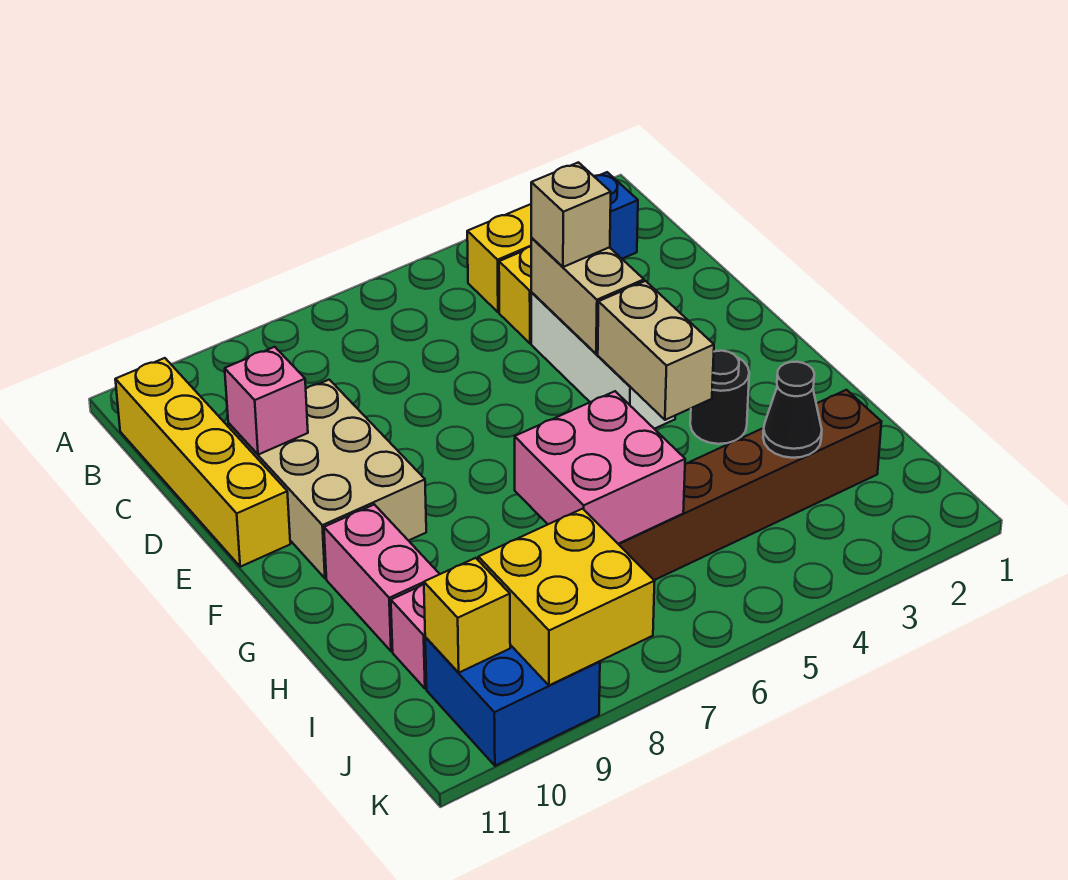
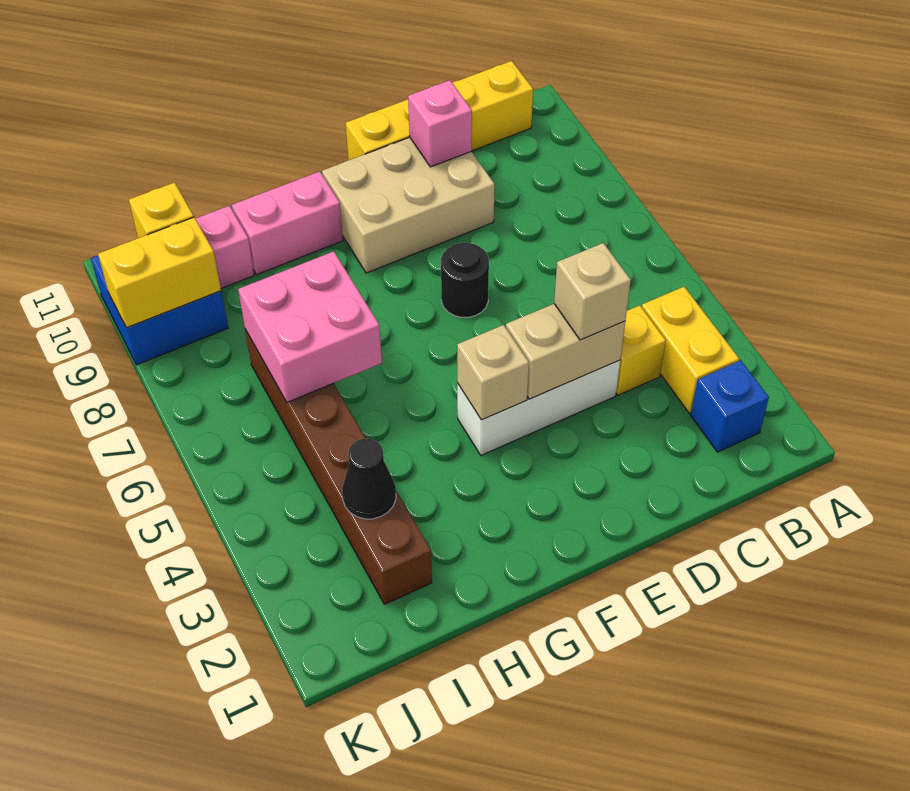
tan 1x2 brick [598,281,714,420] -> tan 1x1 brick [457,325,529,420]
black 1x1 round brick [690,351,749,444] -> black 1x1 round brick moved to [441,243,489,317]
yellow 2x2 brick [478,509,655,685] -> yellow 1x2 brick [98,217,221,328]

